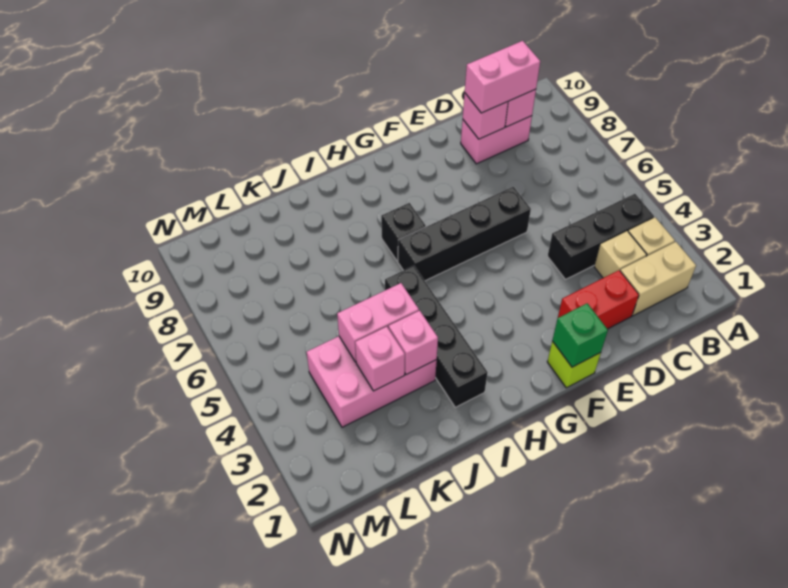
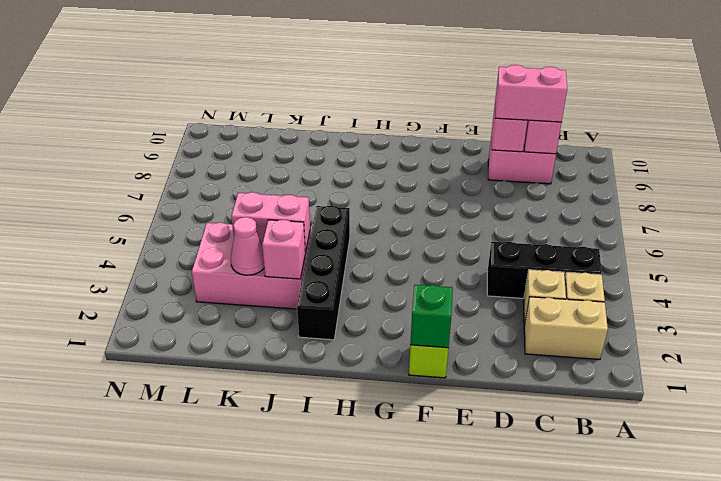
red 1x2 brick [558,270,639,329] -> none
black 1x4 brick [398,187,531,281] -> none
black 1x1 brick [381,203,426,261] -> none
pink 1x1 brick [355,327,405,391] -> pink 1x1 cone [231,217,264,275]

